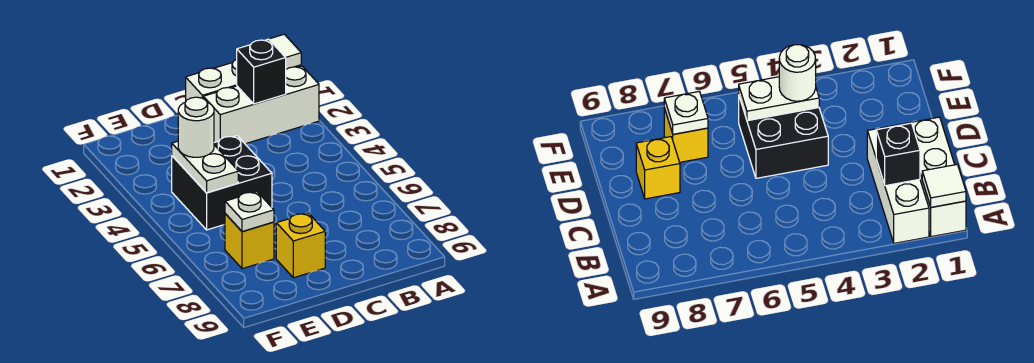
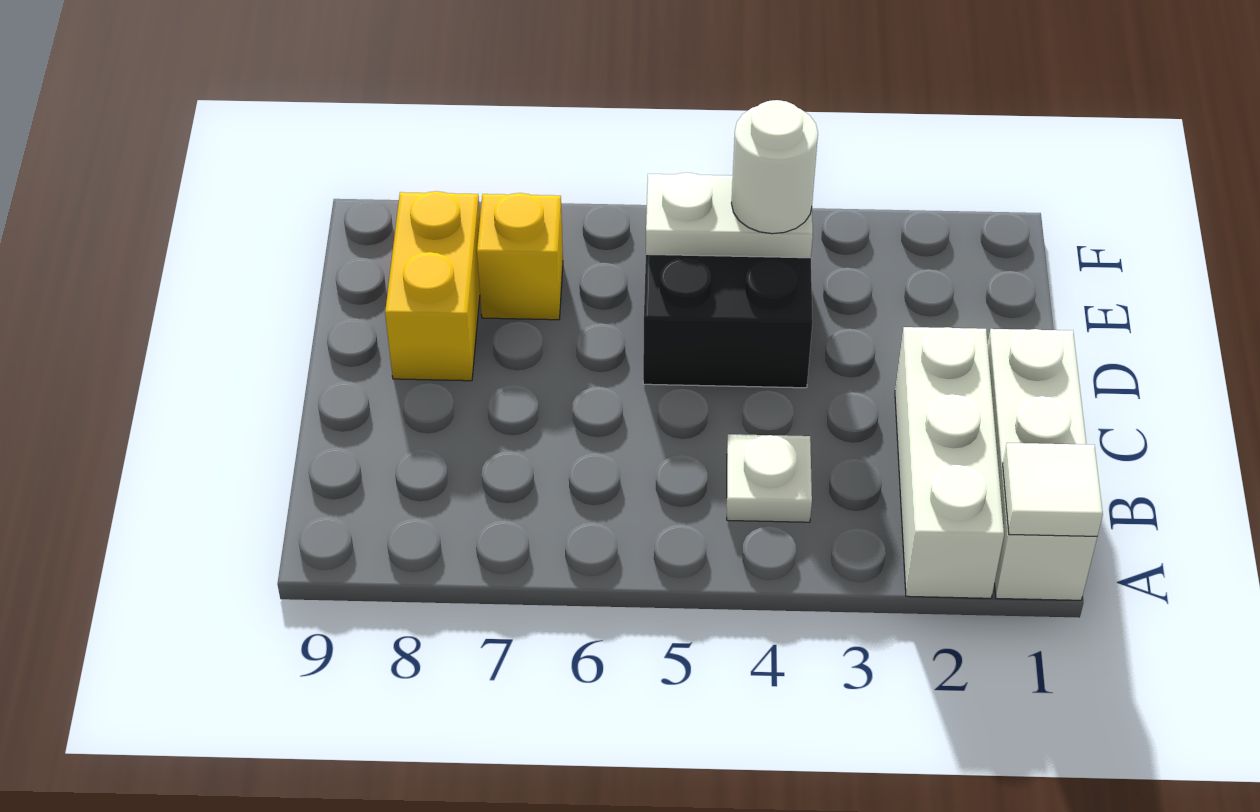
black 1x1 brick [237,39,286,104] -> none
yellow 1x1 brick [276,213,325,278] -> yellow 1x2 brick [385,191,480,381]
white 1x1 plate [225,192,274,232] -> white 1x1 plate moved to [727,434,812,522]

